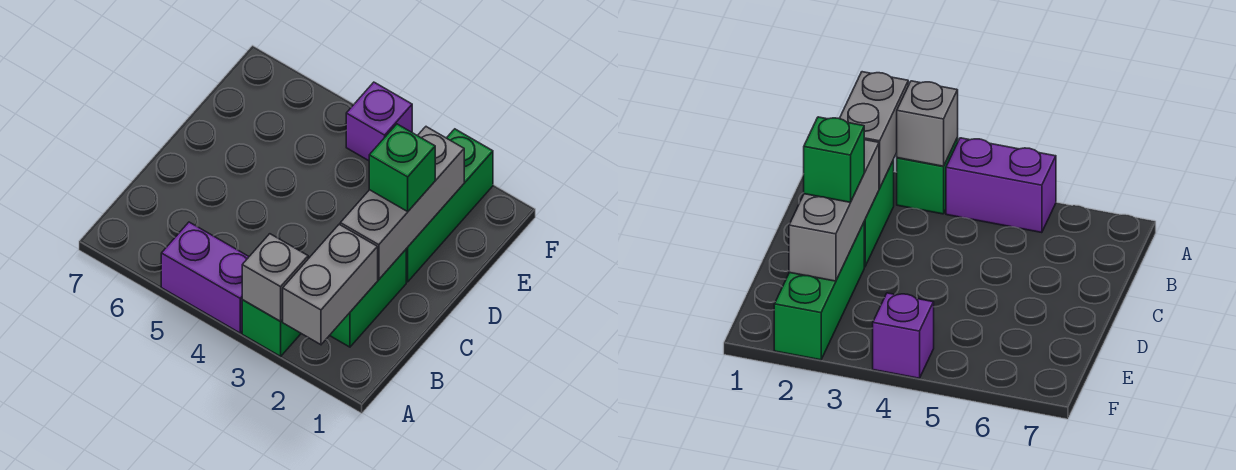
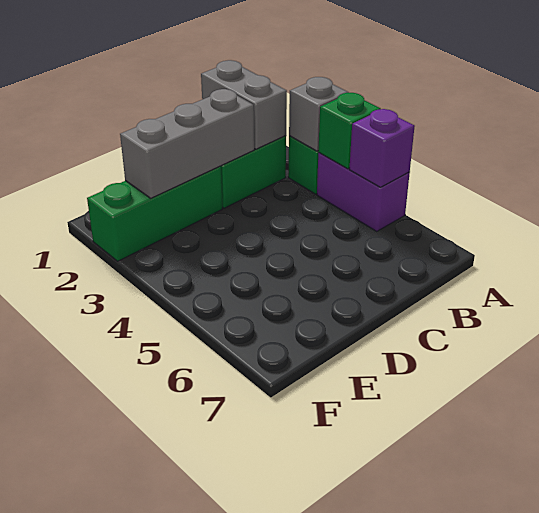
grey 1x2 brick [283,224,378,345] -> grey 1x2 brick turned to [201,60,287,149]
green 1x1 brick [369,124,435,211] -> green 1x1 brick moved to [318,92,380,169]
purple 1x1 brick [346,82,412,161] -> purple 1x1 brick moved to [349,109,415,187]

